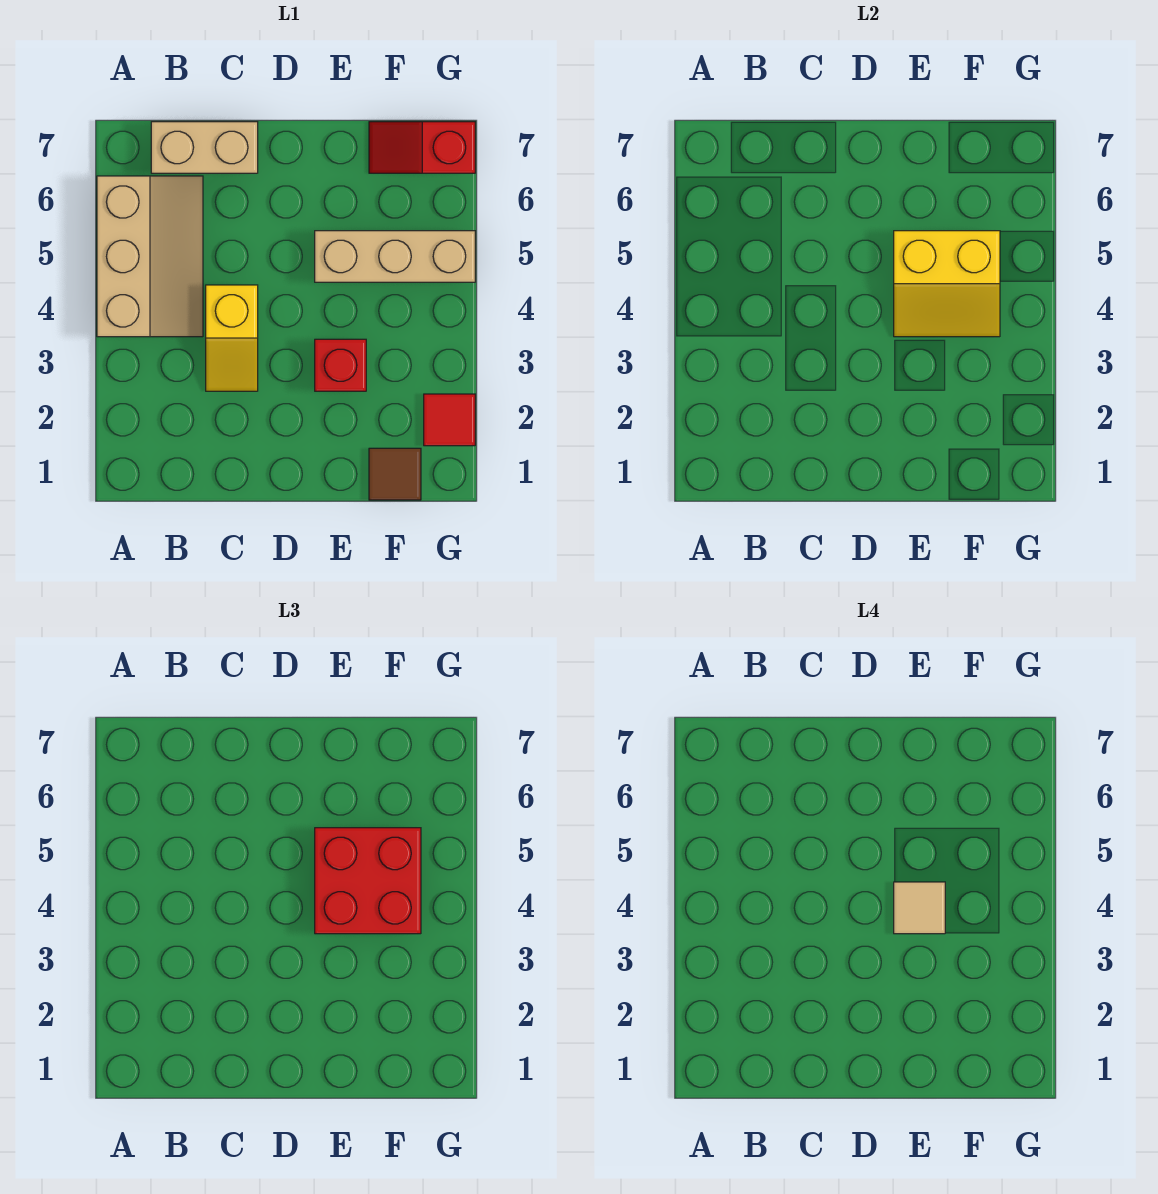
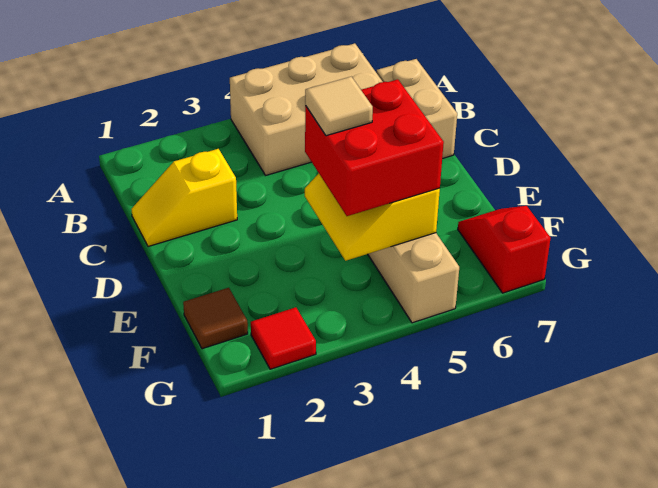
tan 2x3 slope [97,176,203,337] -> tan 2x3 brick [230,43,383,175]
yellow 1x2 slope [206,285,258,391] -> yellow 1x2 slope moved to [132,149,237,246]
red 1x1 brick [315,339,366,391] -> none

